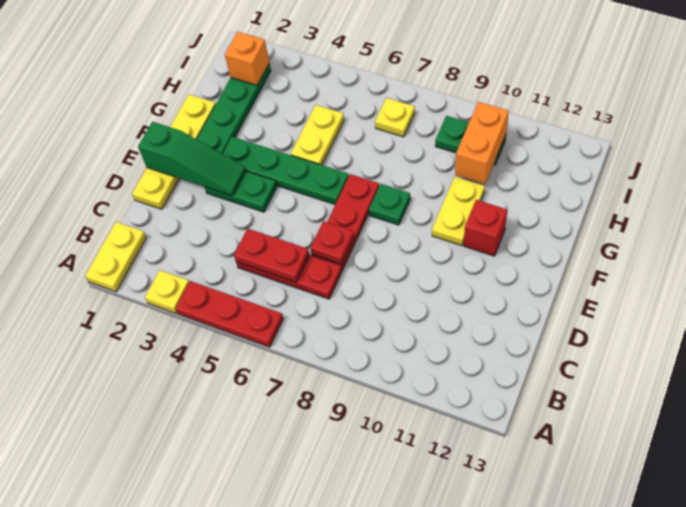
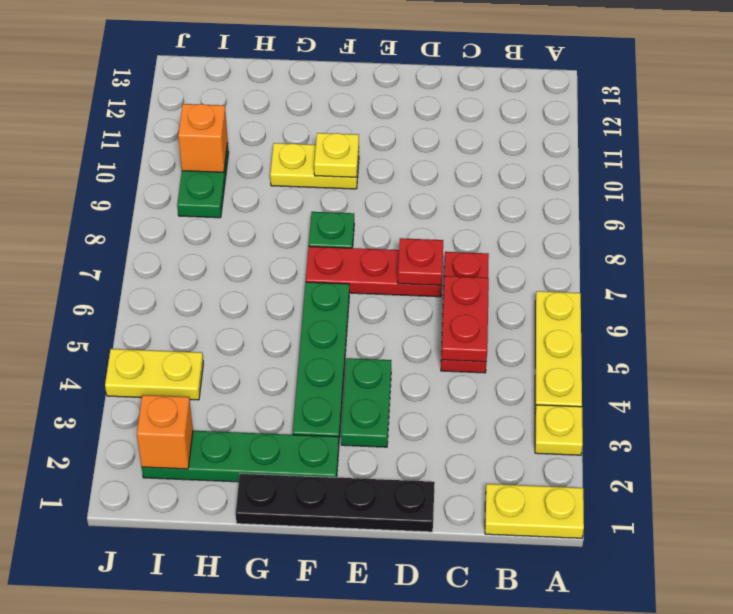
red 1x3 plate [176,281,283,347] -> yellow 1x3 plate [535,291,582,411]
yellow 1x4 plate [132,95,216,209] -> black 1x4 plate [236,474,435,532]
green 1x3 slope [138,122,246,196] -> none
red 1x1 brick [464,200,507,256] -> none
yellow 1x2 plate [291,105,344,165] -> yellow 1x2 plate moved to [105,349,203,400]
orange 1x2 brick [455,102,509,184] -> orange 1x1 brick [178,104,228,172]
yellow 1x1 plate [375,98,415,137] -> yellow 1x1 plate moved to [314,133,359,177]

